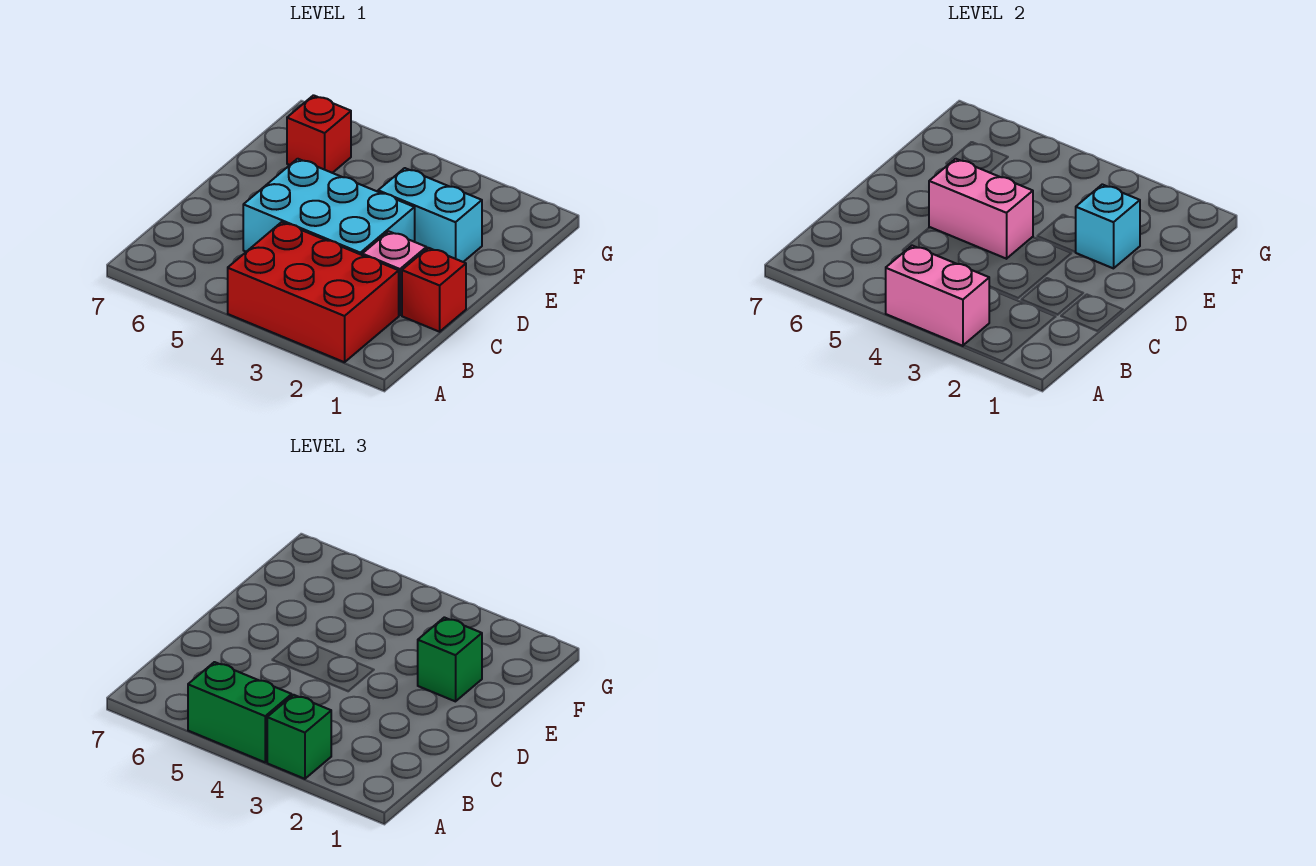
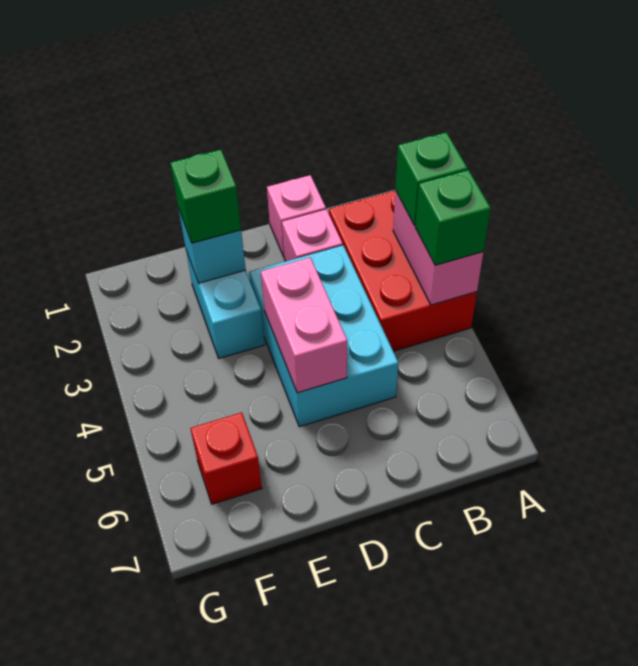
green 1x2 brick [188,662,292,762] -> green 1x1 brick [415,170,491,265]
red 1x1 brick [402,248,466,332] -> pink 1x1 brick [267,175,326,257]

